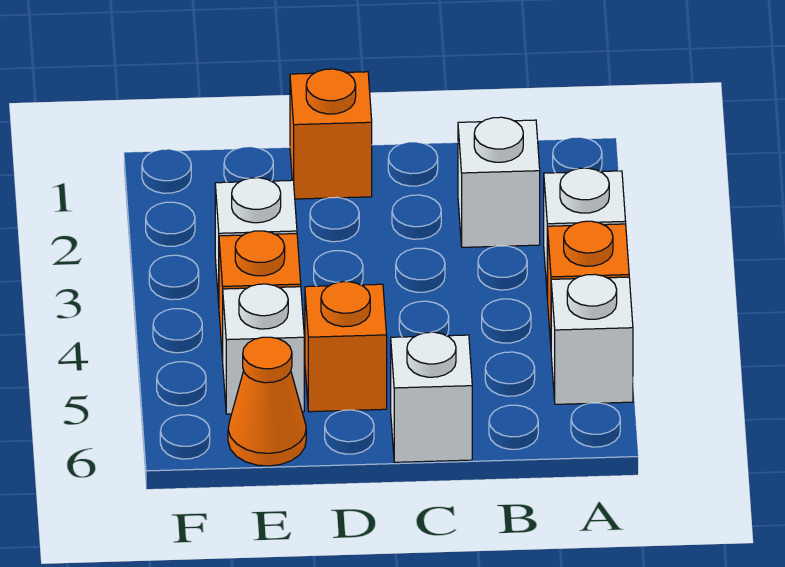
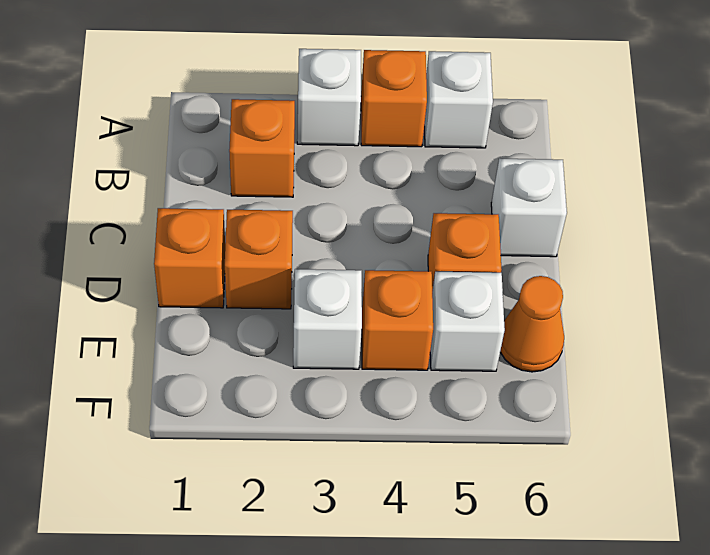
white 1x1 brick [458,117,540,247] -> orange 1x1 brick [229,99,295,197]
none -> orange 1x1 brick [225,210,293,309]

